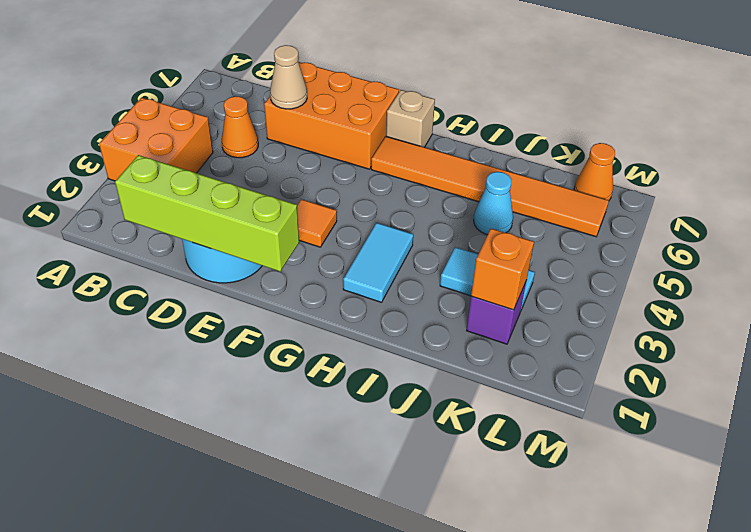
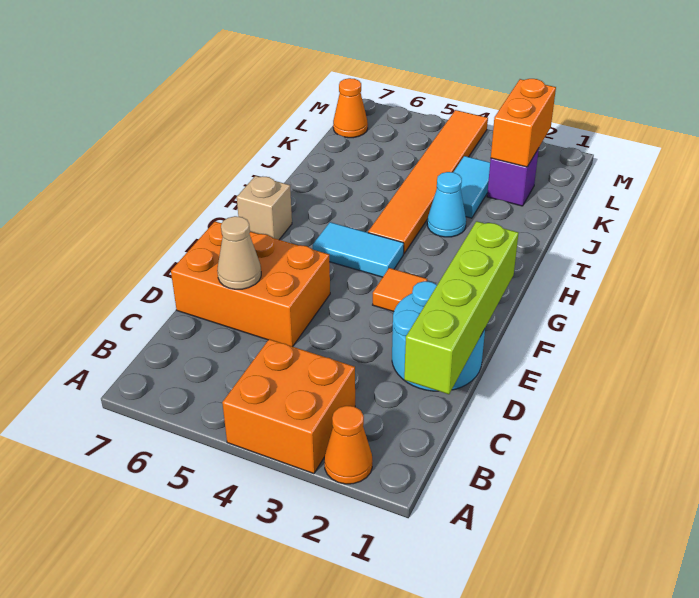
orange 1x1 cone [222,96,258,158] -> orange 1x1 cone moved to [324,406,372,484]
orange 2x3 brick [264,62,399,169] -> orange 2x3 brick turned to [171,222,330,347]
orange 1x6 tile [371,136,609,237] -> orange 1x6 tile moved to [368,110,488,254]
cyan 1x2 tile [343,223,413,302] -> cyan 1x2 tile moved to [313,222,404,277]
cyan 1x1 cone [474,172,513,235] -> cyan 1x1 cone moved to [427,172,466,237]
orange 1x1 brick [471,228,534,310] -> orange 1x2 brick [491,79,556,167]

